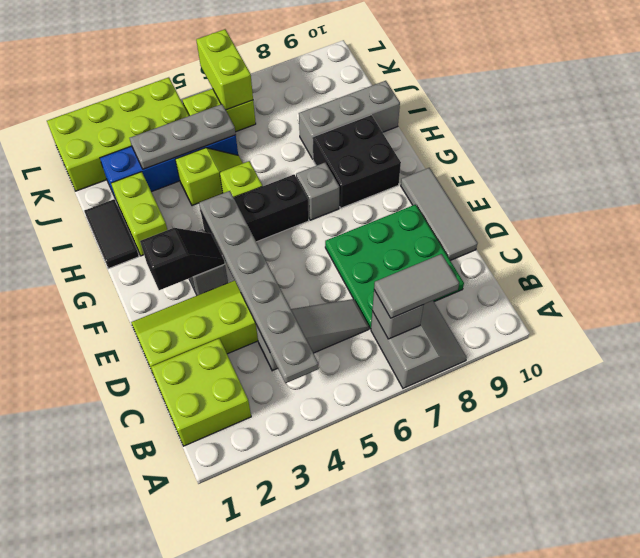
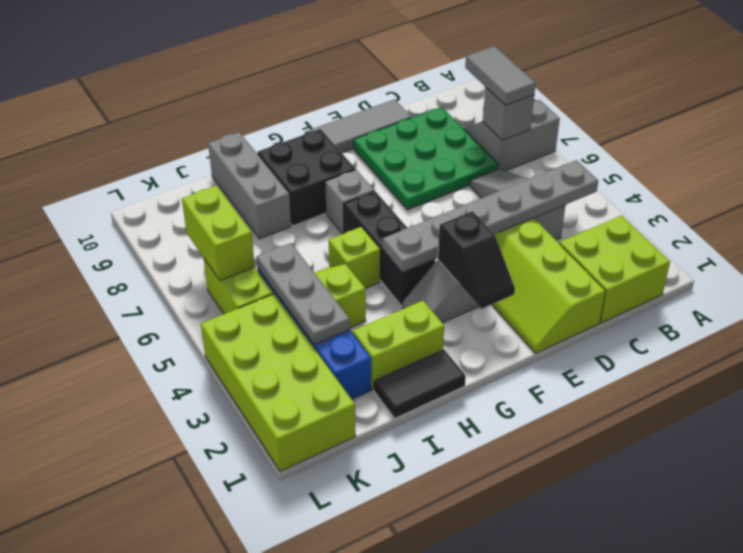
black 1x2 slope [140,228,225,290] -> black 1x2 slope turned to [438,211,515,309]
lime 1x2 brick [196,29,253,110] -> lime 1x2 brick turned to [182,186,255,281]

